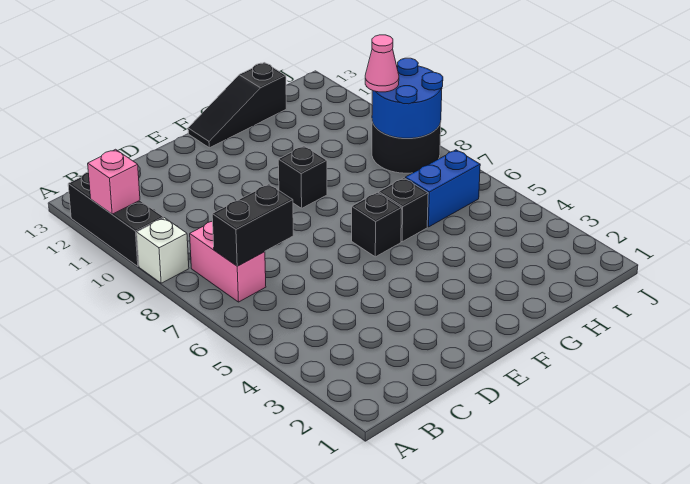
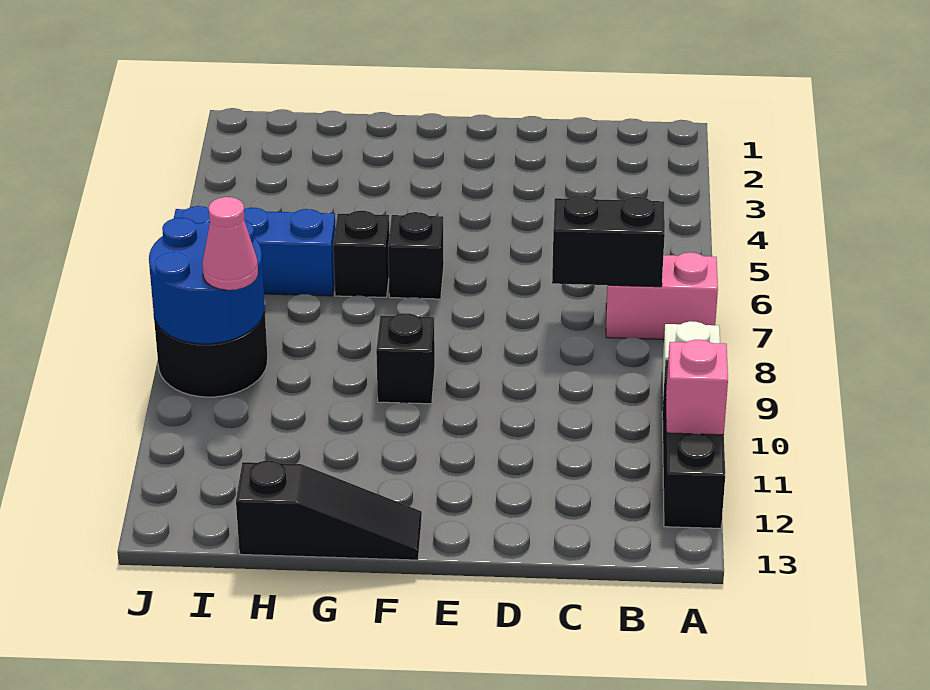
pink 1x2 brick [190,221,266,302] -> pink 1x2 brick turned to [606,252,718,339]
blue 1x2 brick [405,150,480,227] -> blue 1x3 brick [174,206,335,296]

